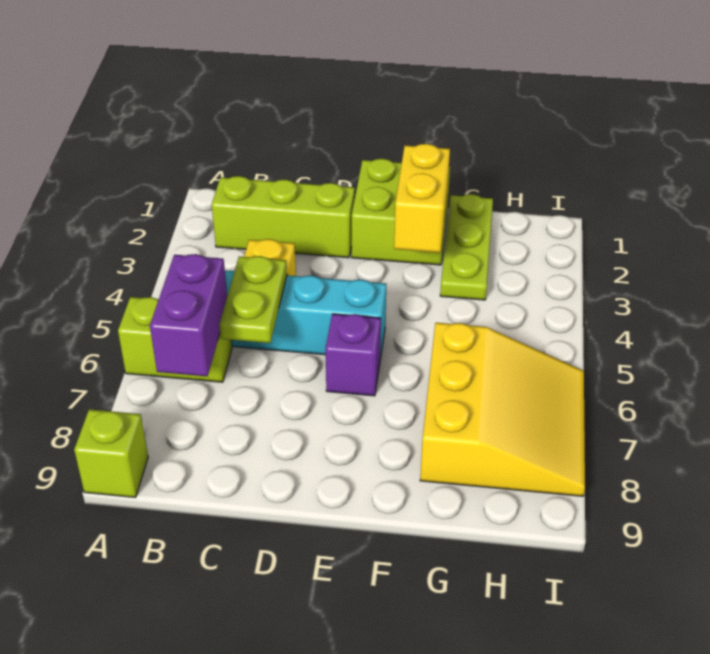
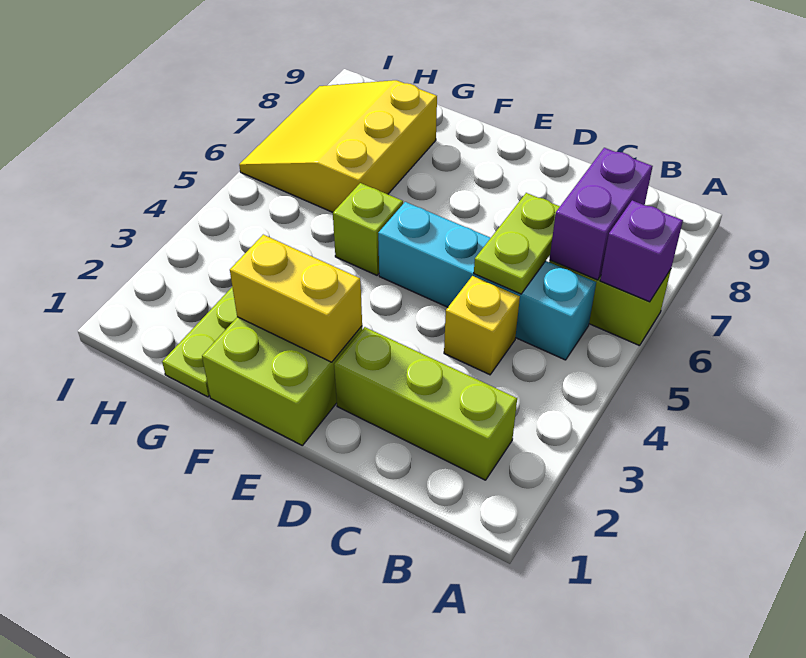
lime 1x1 brick [74,409,148,497] -> lime 1x1 brick moved to [333,183,403,275]
purple 1x1 brick [325,314,381,396] -> purple 1x1 brick moved to [600,200,683,302]
yellow 1x2 brick [394,144,450,253] -> yellow 1x2 brick turned to [230,235,362,362]

